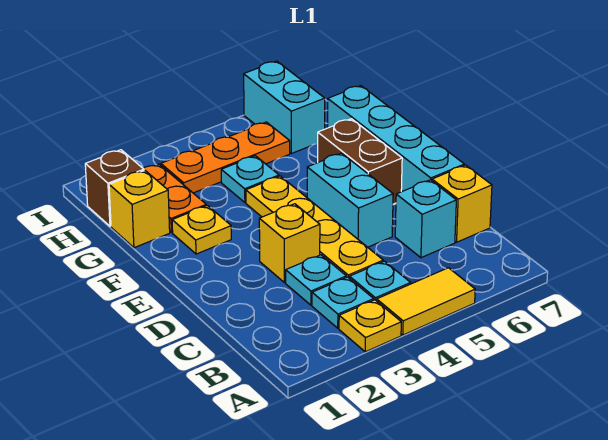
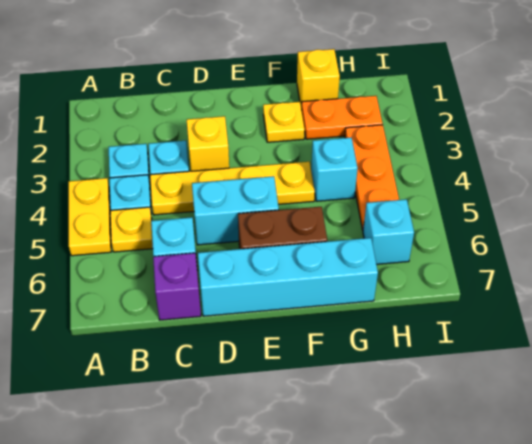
yellow 1x1 plate [339,300,401,352] -> yellow 1x1 plate moved to [110,207,153,252]
yellow 1x2 tile [377,268,475,335] -> yellow 1x2 plate [69,178,111,256]
yellow 1x1 brick [432,165,492,242] -> purple 1x1 brick [153,253,201,320]
cyan 1x1 plate [221,156,279,203] -> cyan 1x1 brick [311,138,358,201]
brown 1x1 brick [85,150,144,226] -> none
cyan 1x2 brick [244,61,325,154] -> cyan 1x1 brick [363,199,414,264]

